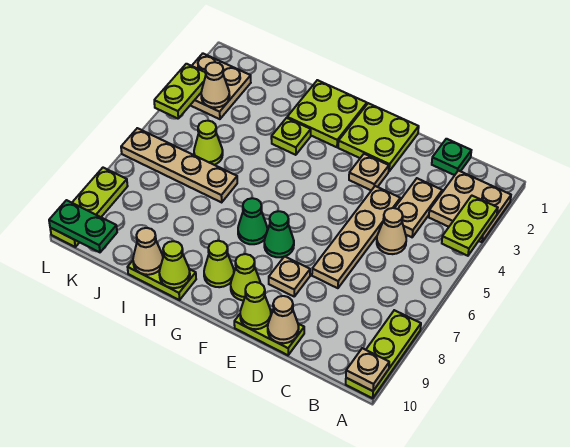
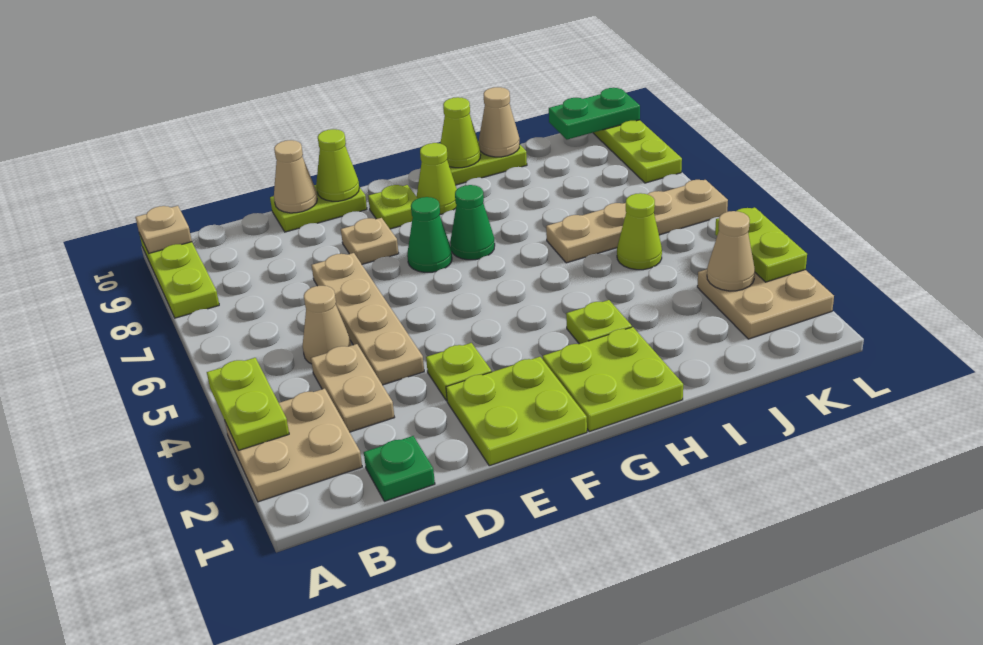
tan 1x1 plate [349,154,389,190] -> lime 1x1 plate [426,343,492,401]
lime 1x1 cone [231,254,260,301] -> lime 1x1 plate [368,185,418,229]

